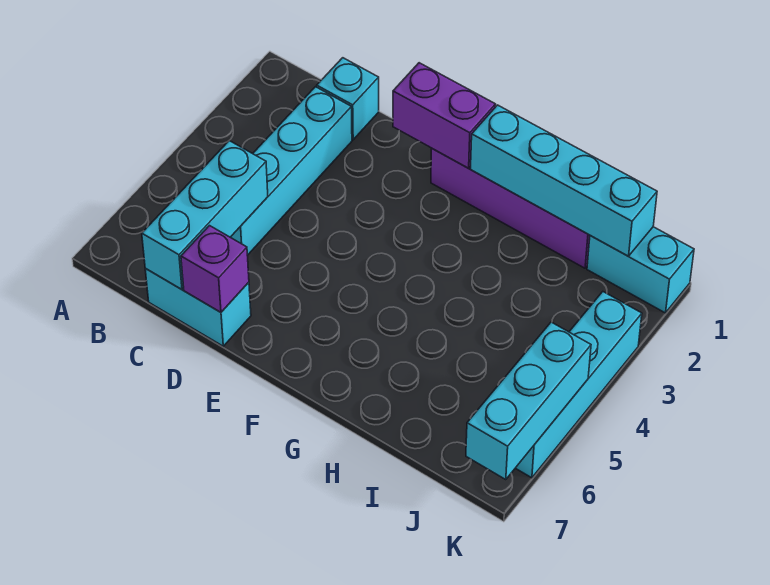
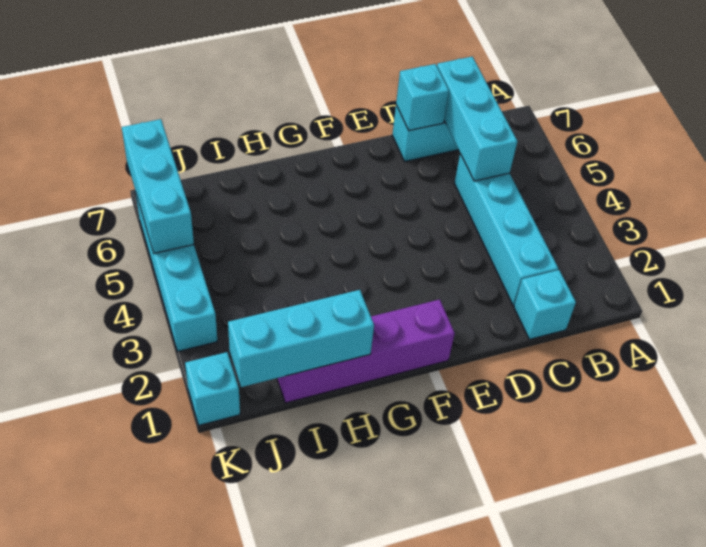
purple 1x1 brick [181,226,249,312] -> cyan 1x1 brick [396,64,449,131]
purple 1x2 brick [393,63,496,168] -> none
cyan 1x4 brick [471,105,657,256] -> cyan 1x3 brick [228,290,374,387]
cyan 1x2 brick [587,227,694,313] -> cyan 1x1 brick [185,352,240,425]

